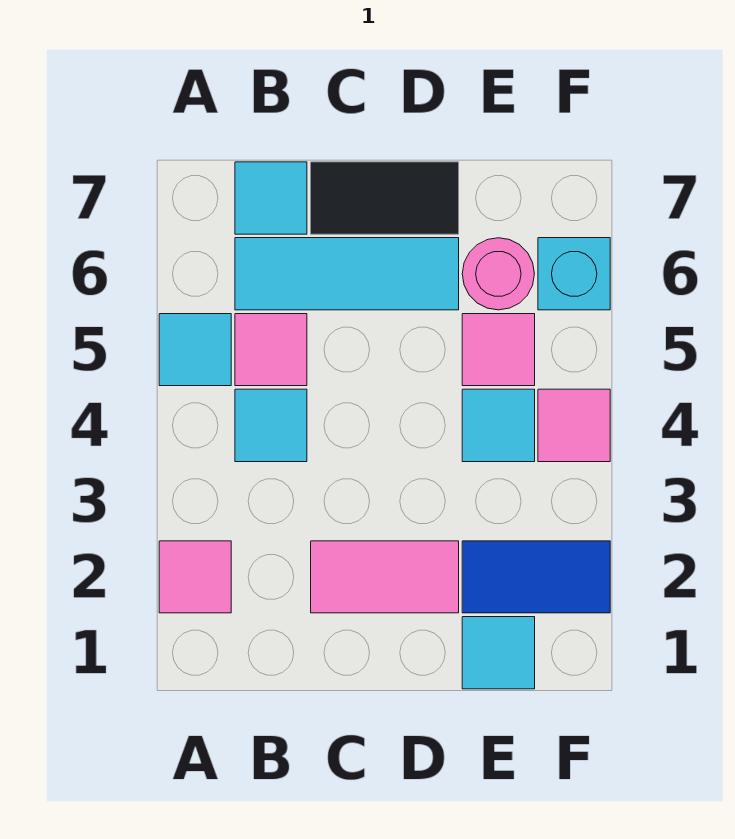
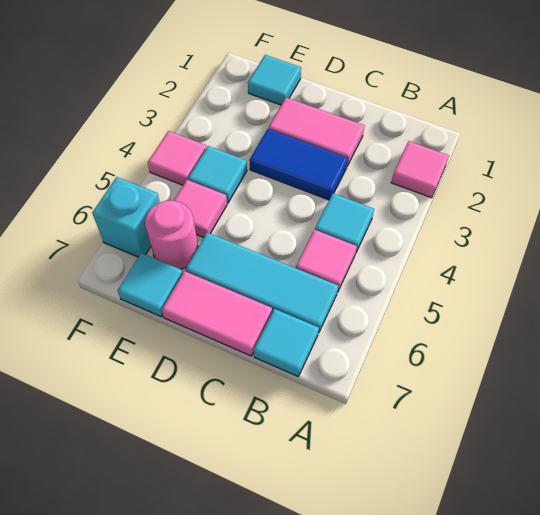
cyan 1x1 tile [159,314,231,386] -> cyan 1x1 tile moved to [117,253,183,317]
black 1x2 tile [311,162,459,234] -> pink 1x2 tile [162,271,272,356]
blue 1x2 tile [462,541,610,613] -> blue 1x2 tile moved to [249,129,348,200]

